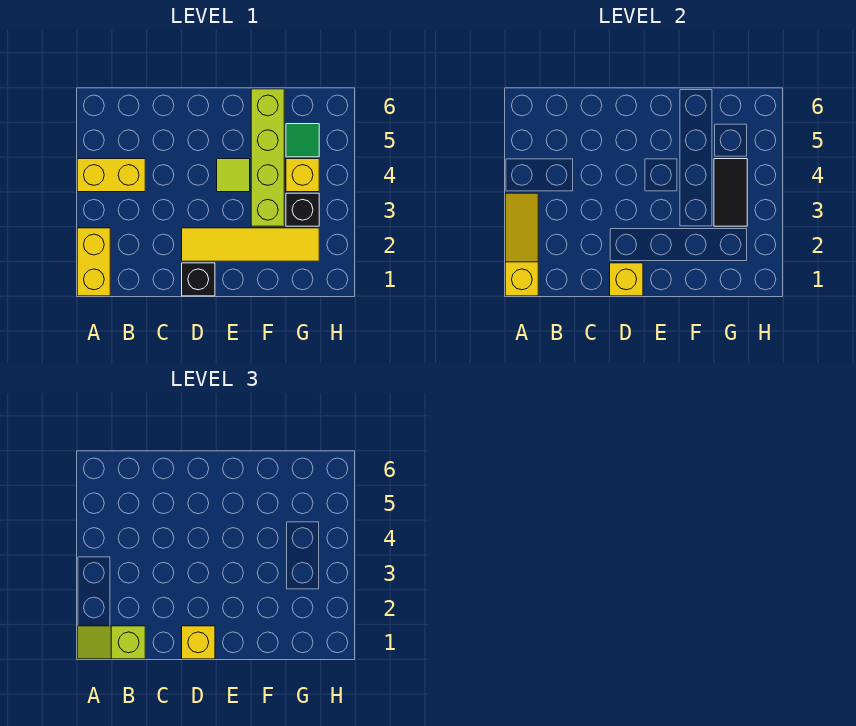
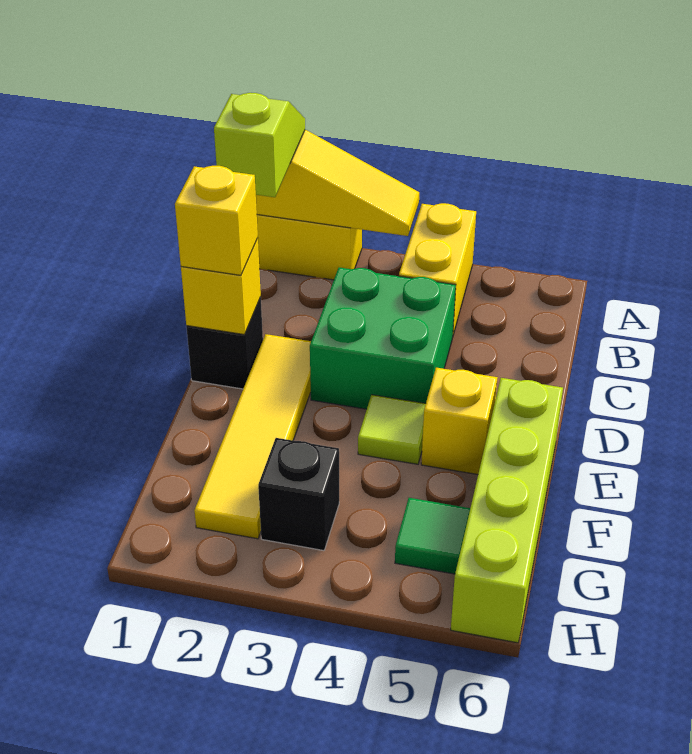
none -> green 2x2 brick [310,267,456,409]
lime 1x4 brick [251,89,284,226] -> lime 1x4 brick turned to [451,378,563,643]
black 1x2 tile [714,159,747,226] -> none
yellow 1x1 brick [286,159,319,192] -> yellow 1x1 brick moved to [421,368,497,474]

